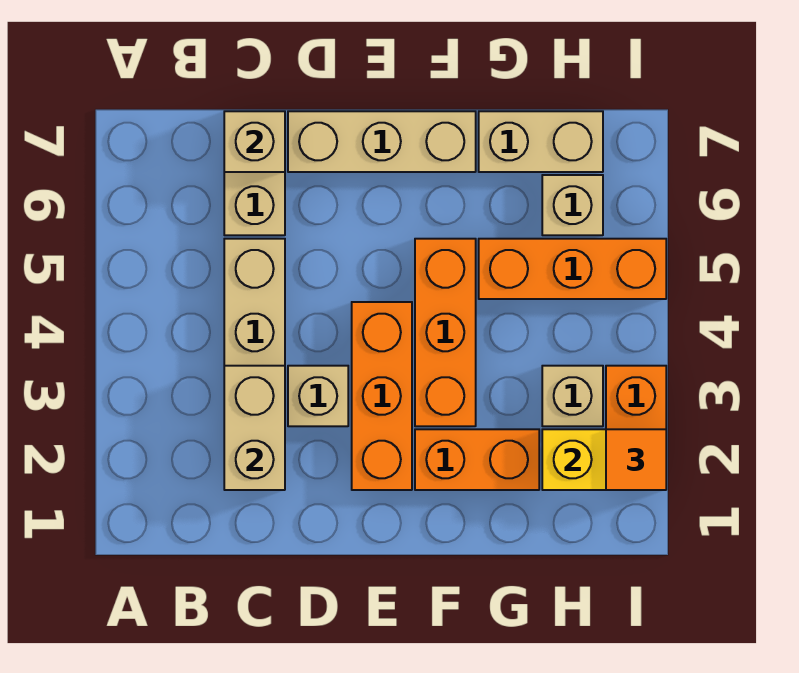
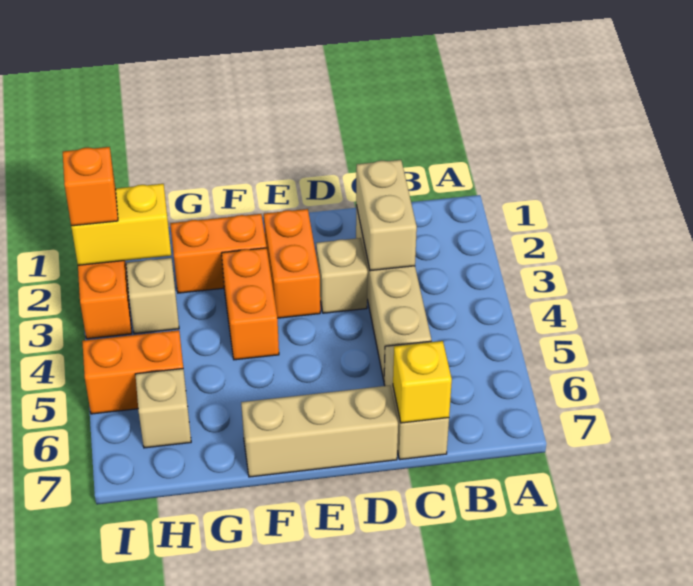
tan 1x1 brick [224,111,285,172] -> yellow 1x1 brick [393,341,452,423]
orange 1x3 brick [352,302,412,490] -> orange 1x2 brick [264,209,320,318]
orange 1x3 brick [415,239,476,426] -> orange 1x2 brick [222,248,279,360]
orange 1x3 brick [479,239,666,299] -> orange 1x2 brick [82,330,183,414]
tan 1x2 brick [479,111,603,172] -> none
orange 1x1 tile [606,429,666,490] -> orange 1x1 brick [63,147,118,226]

